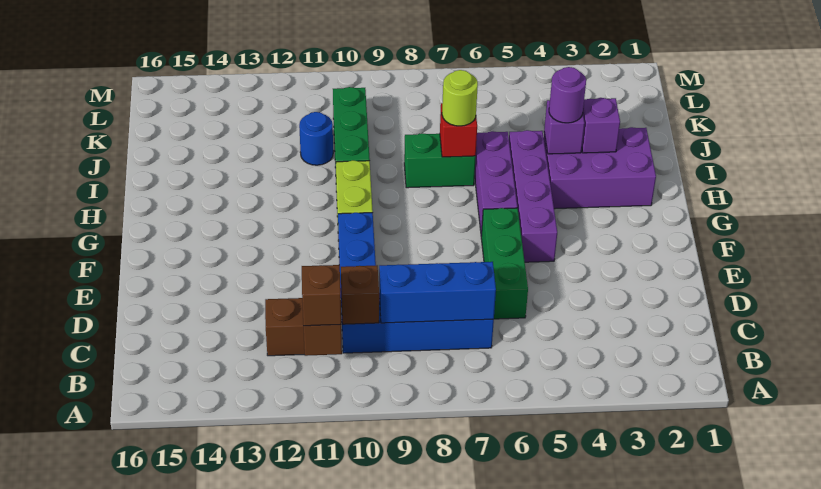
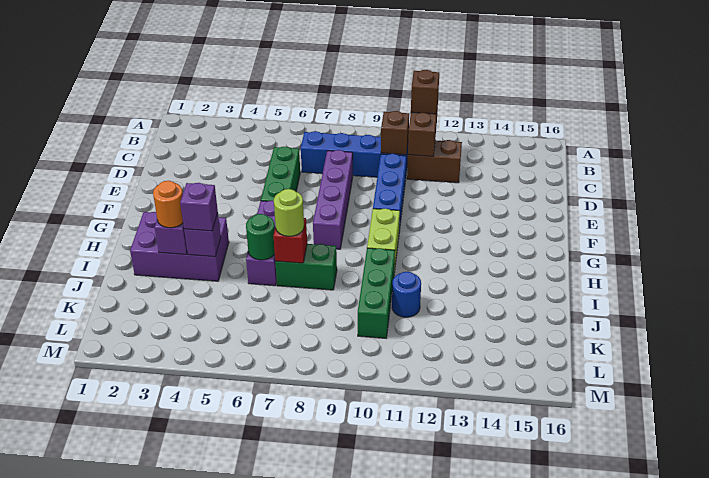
blue 1x3 brick [379,262,496,323] -> none
purple 1x4 brick [509,130,557,262] -> purple 1x4 brick moved to [313,150,353,249]
none -> orange 1x1 round brick [153,181,183,228]
purple 1x1 round brick [549,67,586,123] -> purple 1x1 brick [180,183,218,231]
none -> green 1x1 round brick [246,214,275,260]

